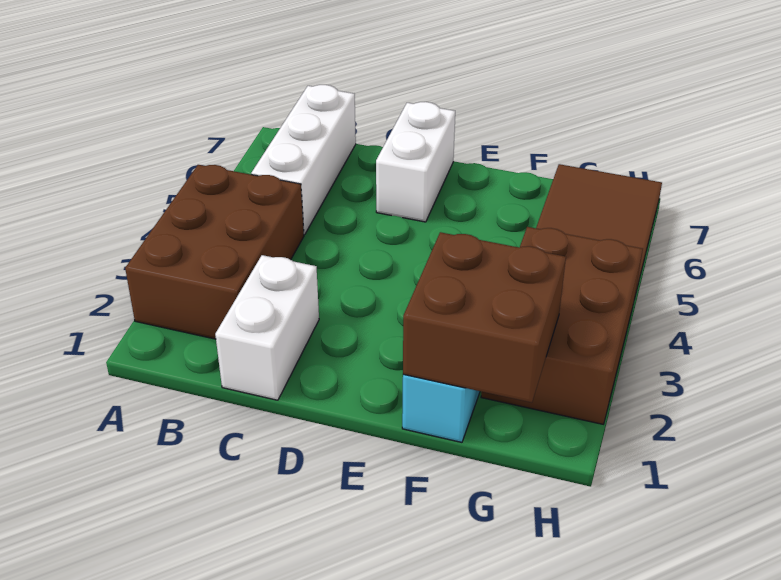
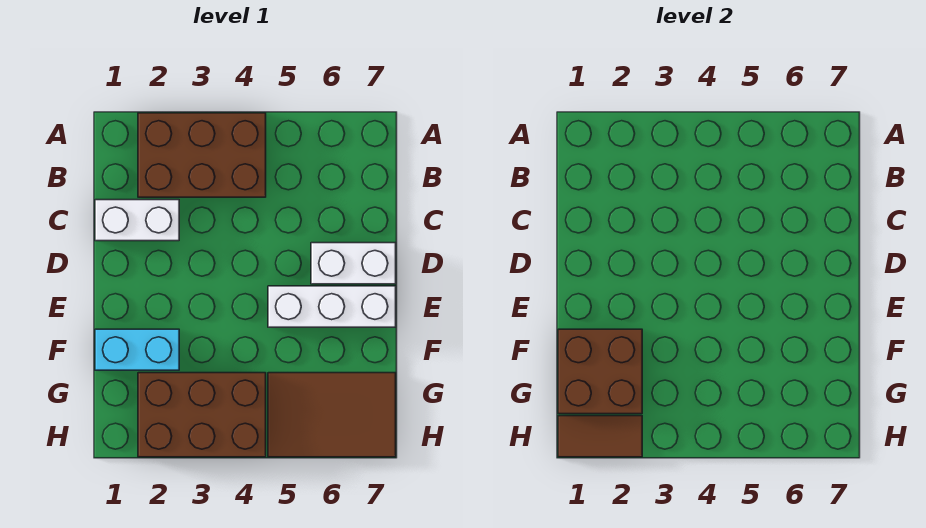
white 1x3 brick [251,85,356,235] -> white 1x3 brick moved to [268,286,396,327]
none -> brown 1x2 tile [558,416,642,457]

